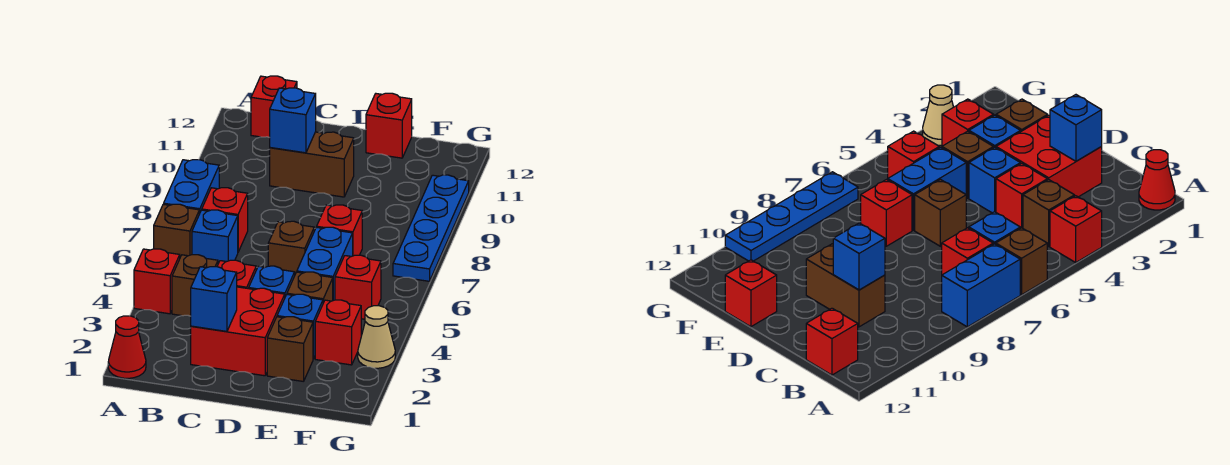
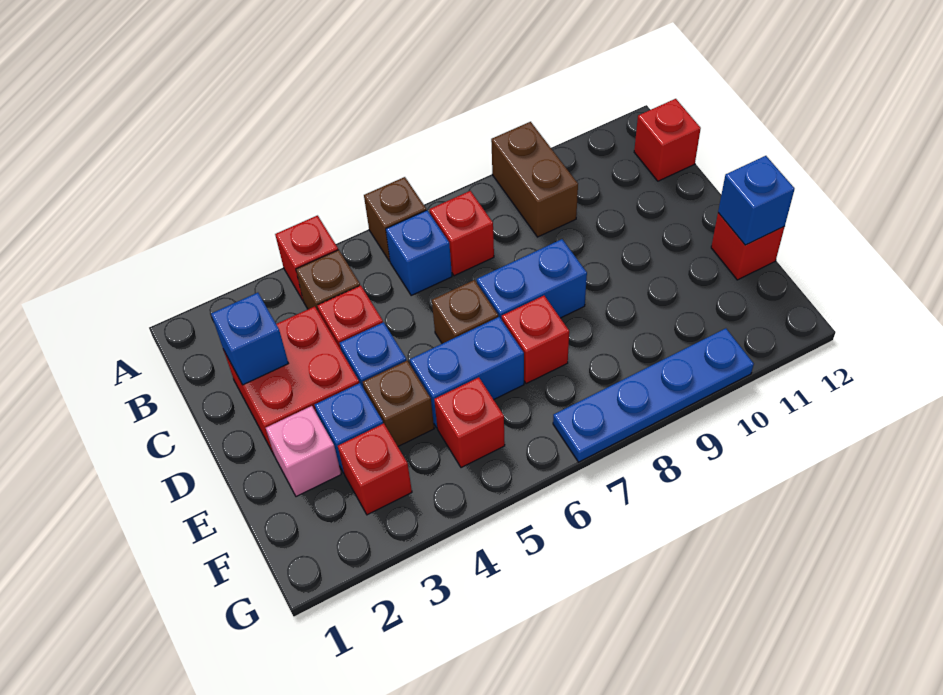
red 1x1 cone [108,316,146,378] -> none
blue 1x2 brick [164,160,219,214] -> blue 1x2 brick moved to [477,239,587,319]
brown 1x2 brick [270,132,354,197] -> brown 1x2 brick moved to [491,122,578,237]
blue 1x1 brick [270,88,316,153] -> blue 1x1 brick moved to [718,156,794,245]
brown 1x1 brick [267,317,313,382] -> pink 1x1 brick [266,406,341,497]
tan 1x1 cone [358,306,395,368] -> none

